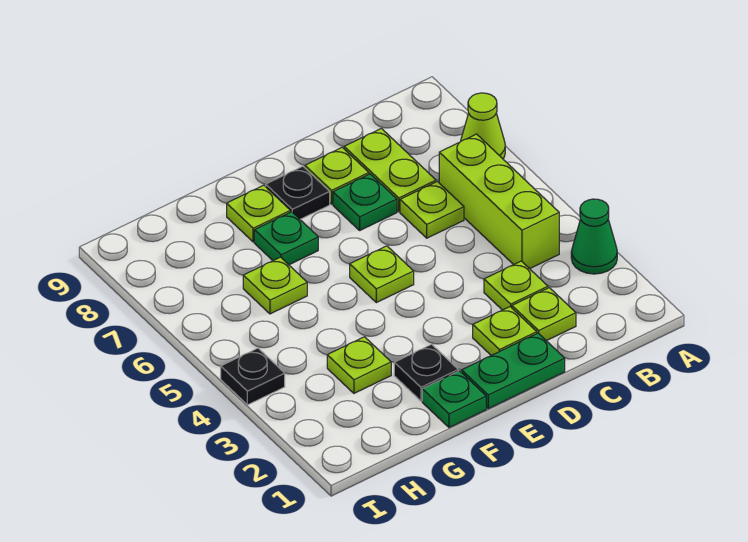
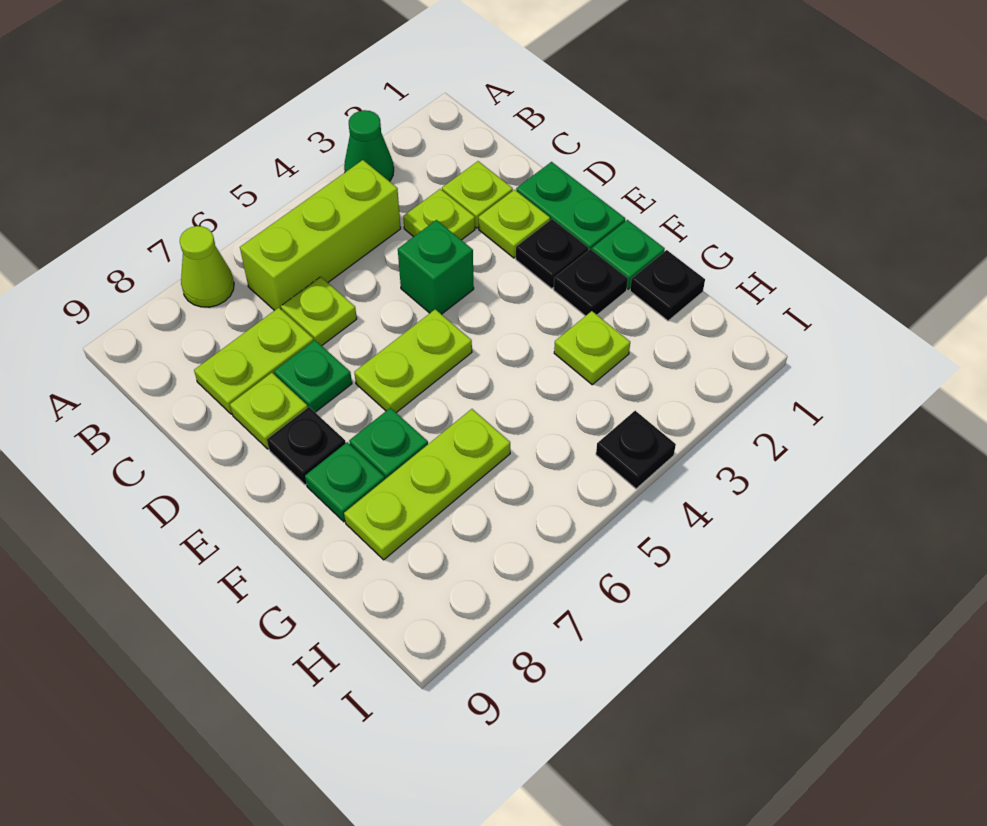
none -> green 1x1 brick [398,220,474,314]
none -> black 1x1 plate [516,219,588,288]
lime 1x1 plate [350,246,414,303] -> lime 1x2 plate [354,309,472,413]
lime 1x1 plate [227,185,290,242] -> green 1x1 plate [305,442,385,522]
none -> black 1x1 plate [630,250,705,321]
lime 1x1 plate [243,257,307,314] -> lime 1x3 plate [344,409,510,560]

